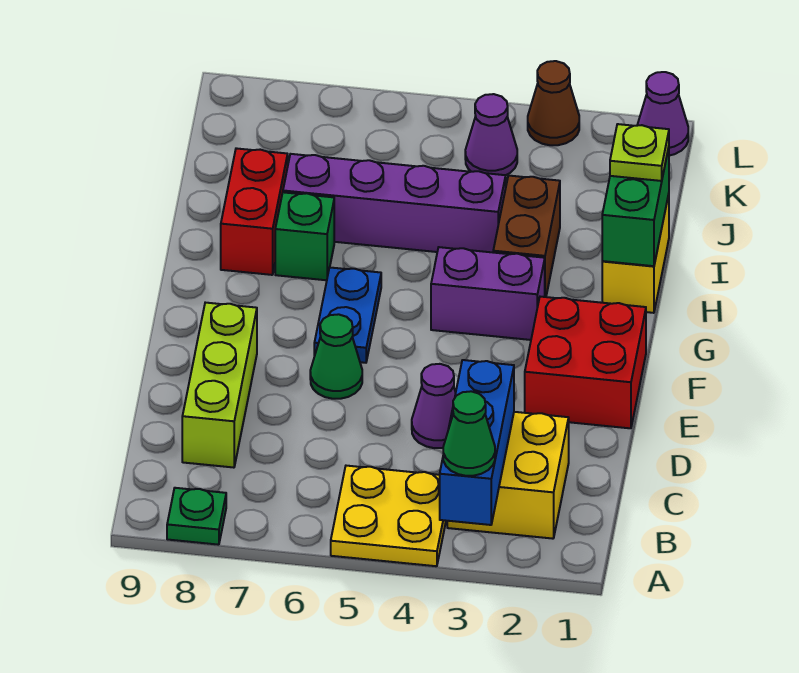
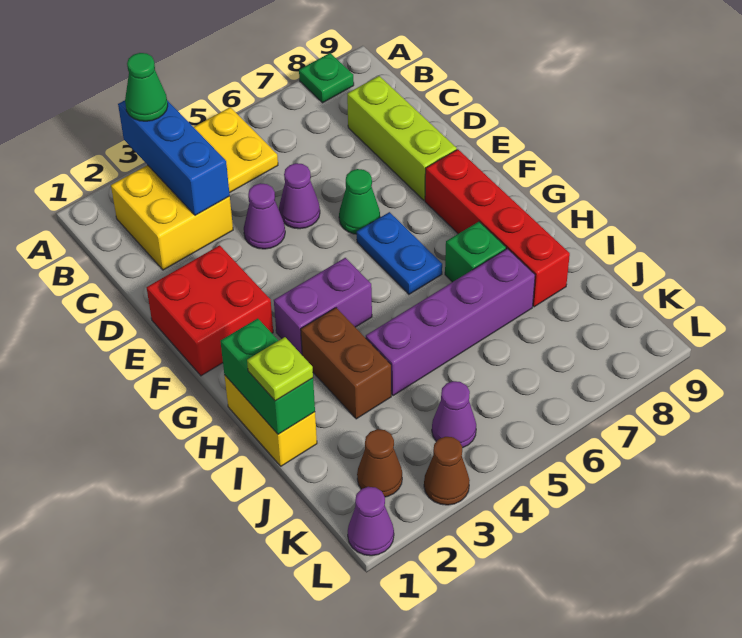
none -> purple 1x1 cone [279,163,320,229]
red 1x2 brick [221,148,288,275] -> red 1x4 brick [425,149,570,307]
none -> brown 1x1 cone [357,429,402,497]

